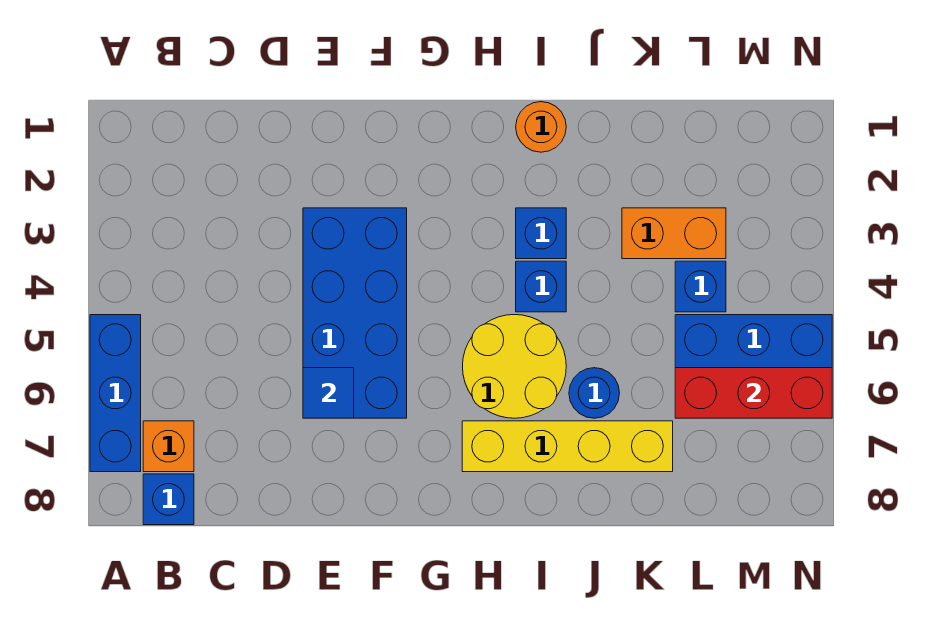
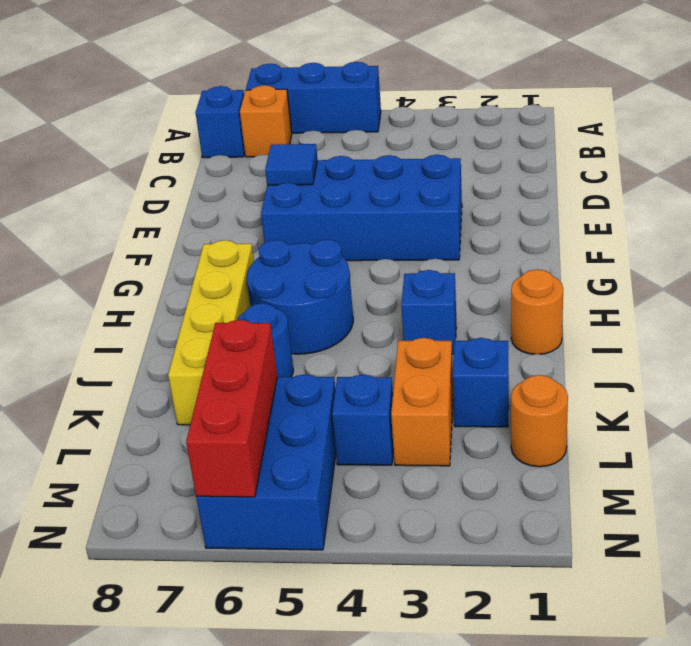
yellow 2x2 round brick [463,315,566,418] -> blue 2x2 round brick [247,240,353,354]
blue 1x1 brick [516,261,566,312] -> blue 1x1 brick moved to [453,338,509,427]
none -> orange 1x1 round brick [511,375,568,467]

